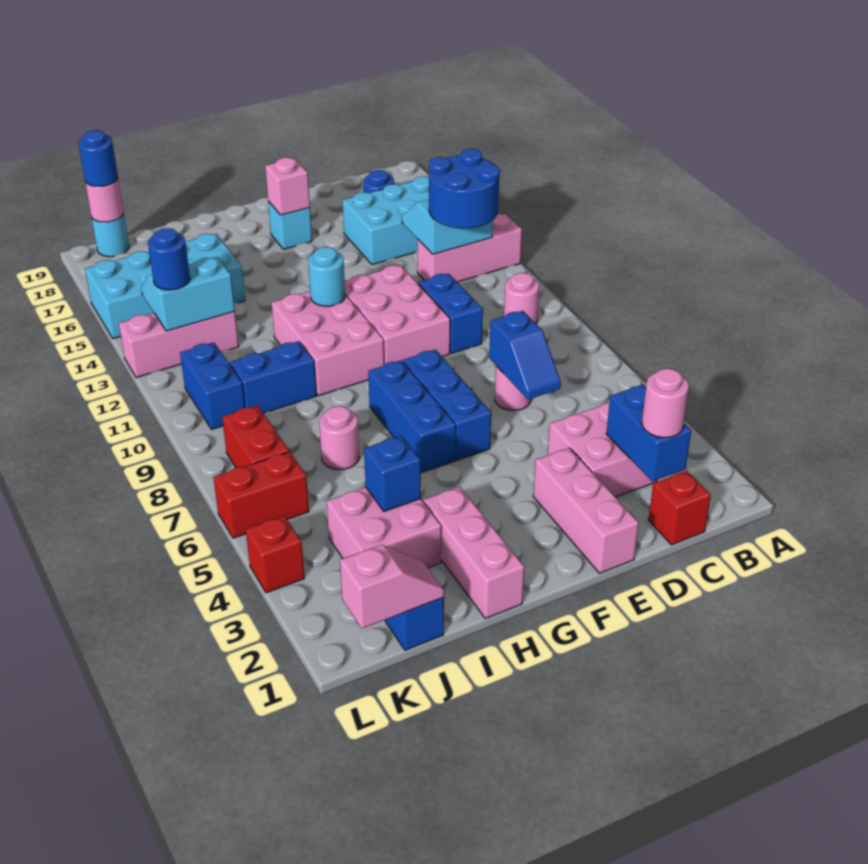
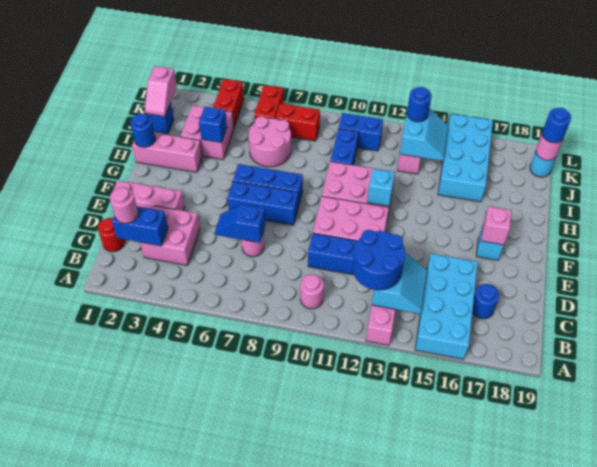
red 1x1 brick [648,471,711,545] -> red 1x1 round brick [98,218,125,252]
cyan 1x1 round brick [308,247,345,306] -> cyan 1x1 brick [367,169,395,206]
none -> blue 1x1 round brick [130,114,156,147]
pink 1x1 round brick [319,406,359,469] -> pink 2x2 round brick [249,117,291,167]
red 1x1 brick [246,516,304,593] -> red 1x2 brick [213,79,244,127]

